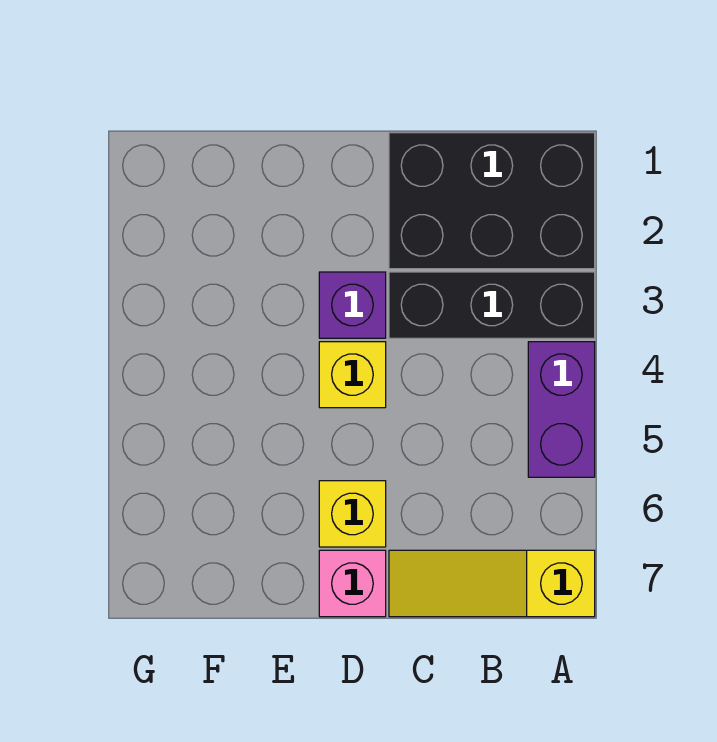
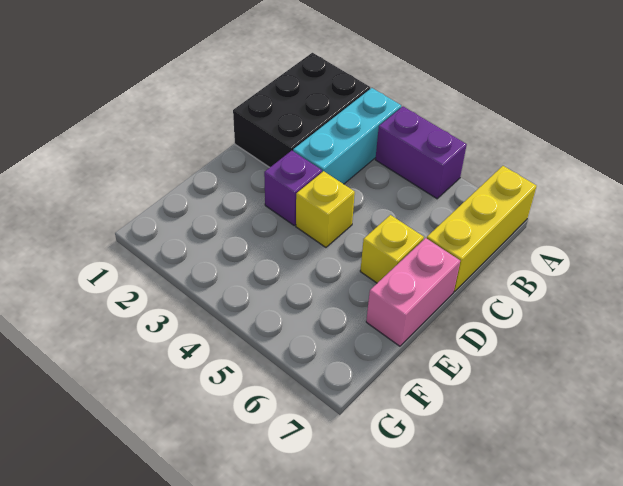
black 1x3 brick [389,272,595,338] -> cyan 1x3 brick [293,88,401,184]
yellow 1x3 slope [389,550,595,617] -> yellow 1x3 brick [427,166,537,292]
pink 1x1 brick [319,550,386,617] -> pink 1x2 brick [366,238,460,346]

